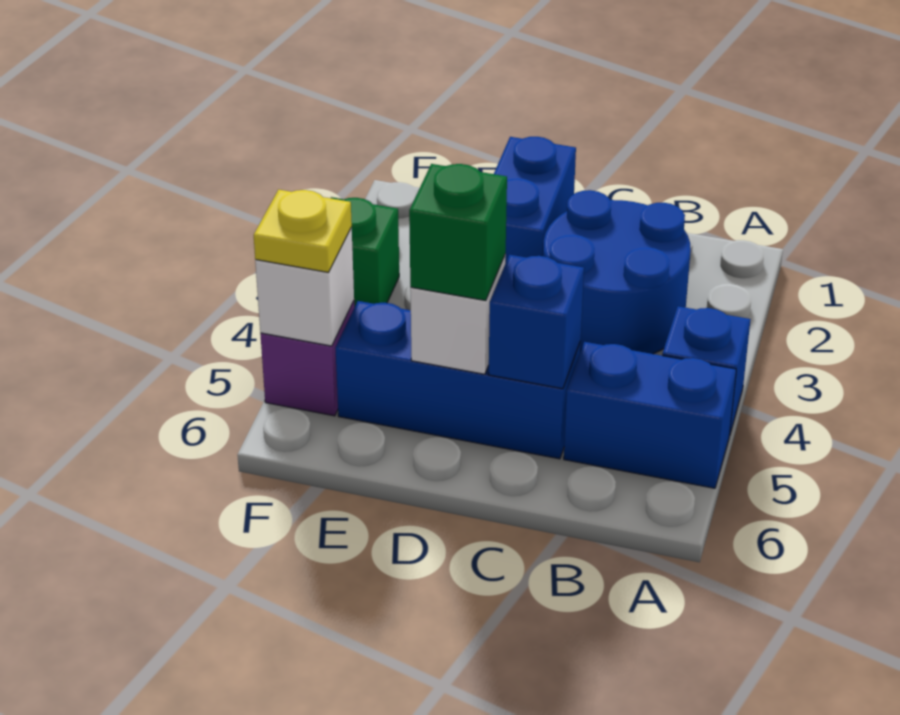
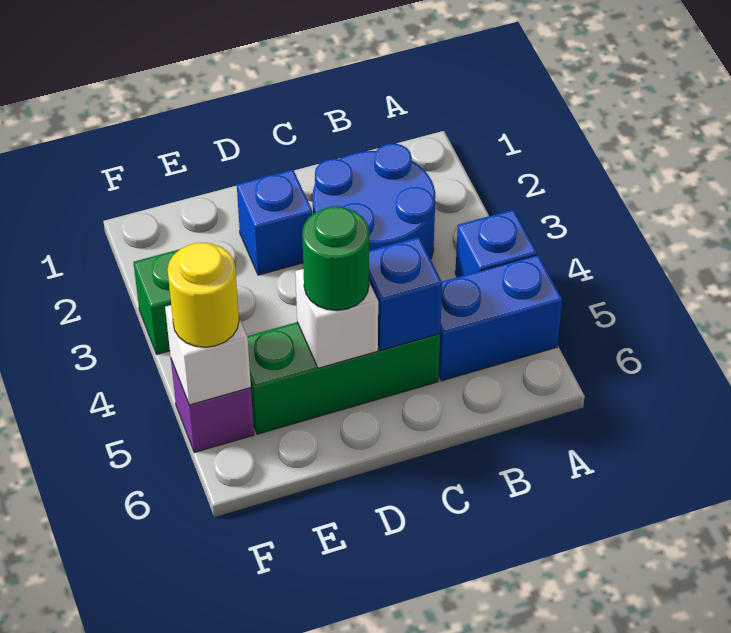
blue 1x3 brick [335,301,580,459] -> green 1x3 brick [247,322,440,434]
blue 1x2 brick [494,137,576,263] -> blue 1x1 brick [237,170,313,275]
green 1x1 brick [409,164,507,301] -> green 1x1 round brick [302,206,369,311]
yellow 1x1 plate [254,190,352,272] -> yellow 1x1 round brick [167,243,239,347]

